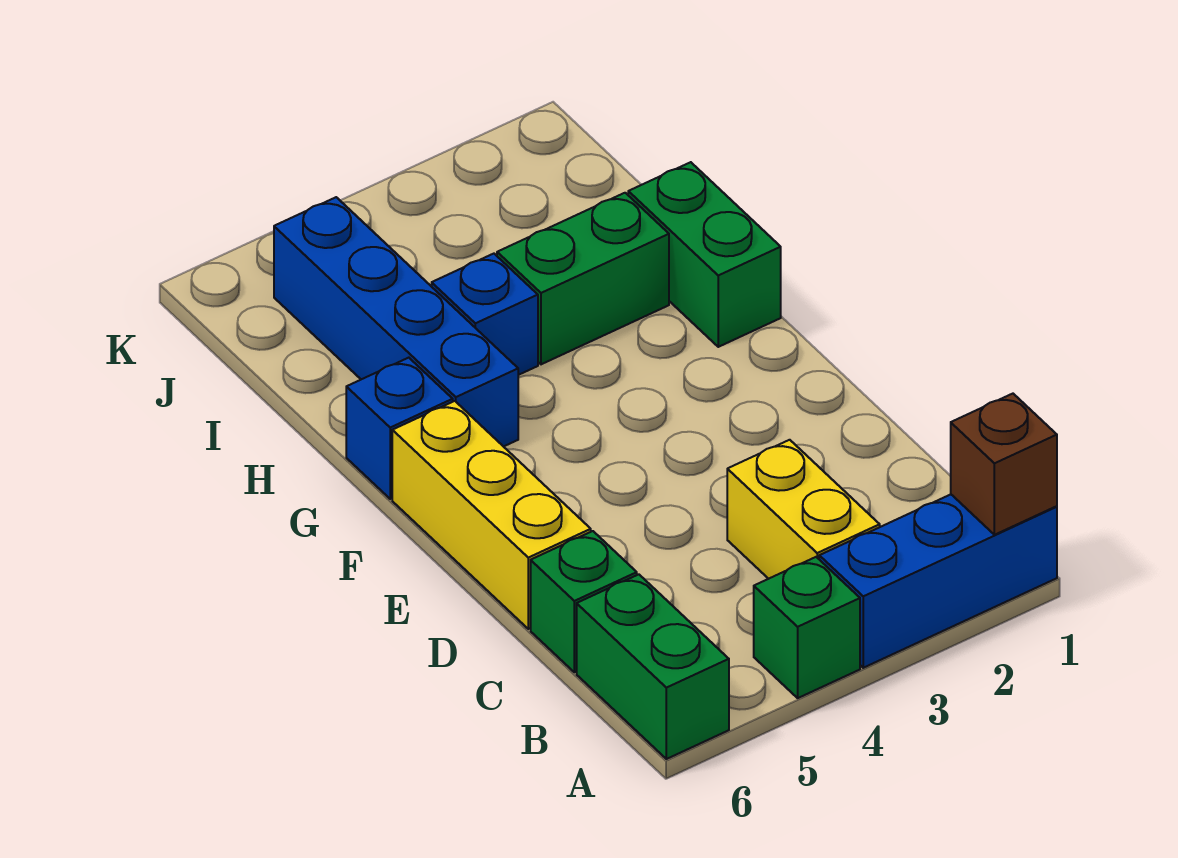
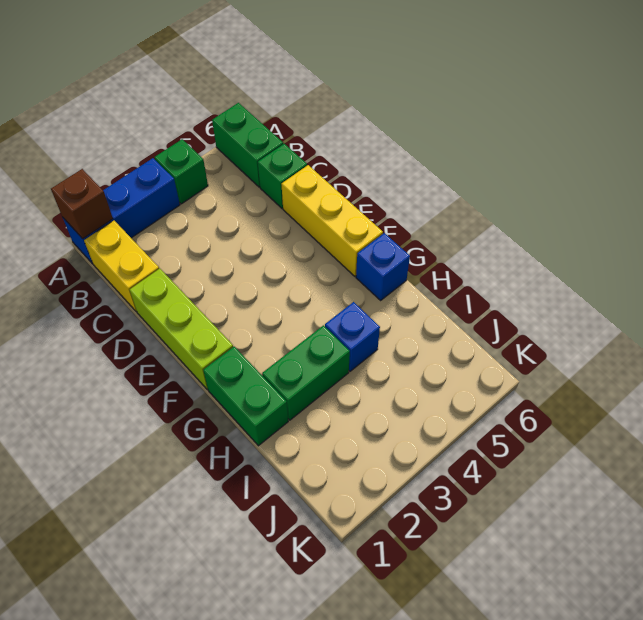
yellow 1x2 brick [727,440,880,579] -> yellow 1x2 brick moved to [84,221,159,312]
none -> lime 1x3 brick [130,269,233,390]
blue 1x4 brick [274,197,518,447] -> none

